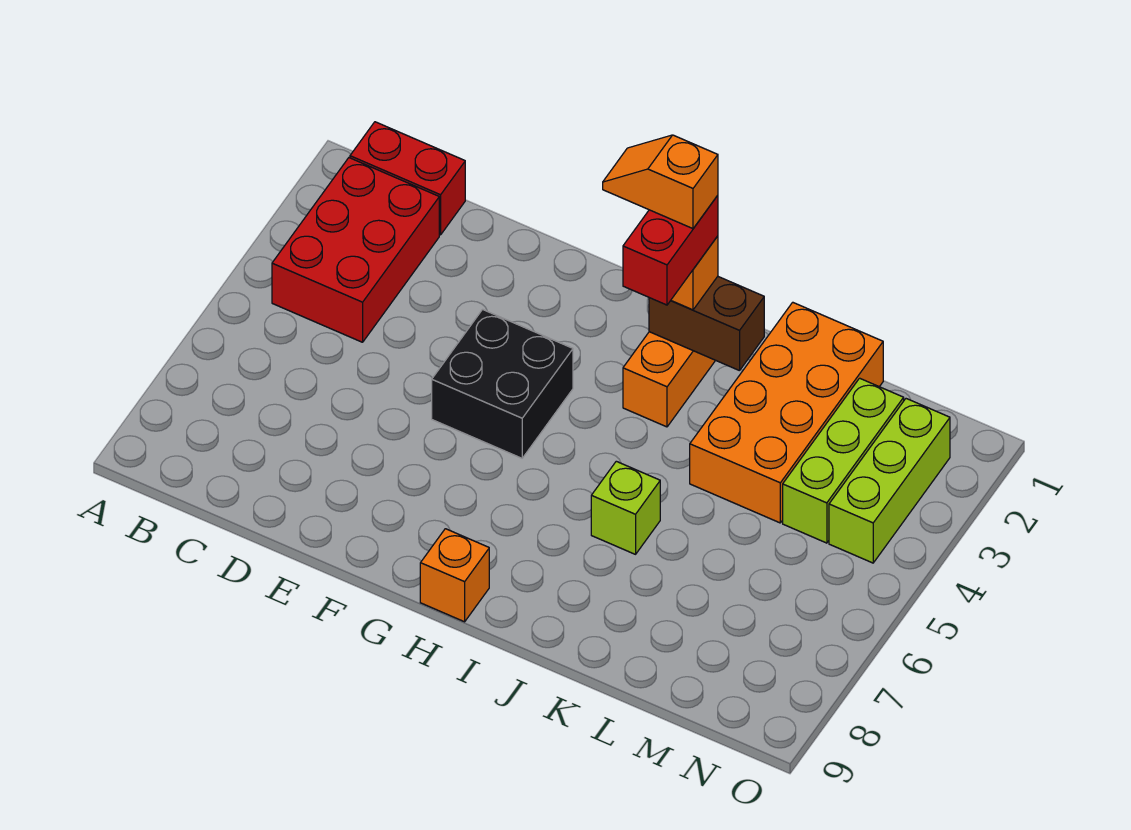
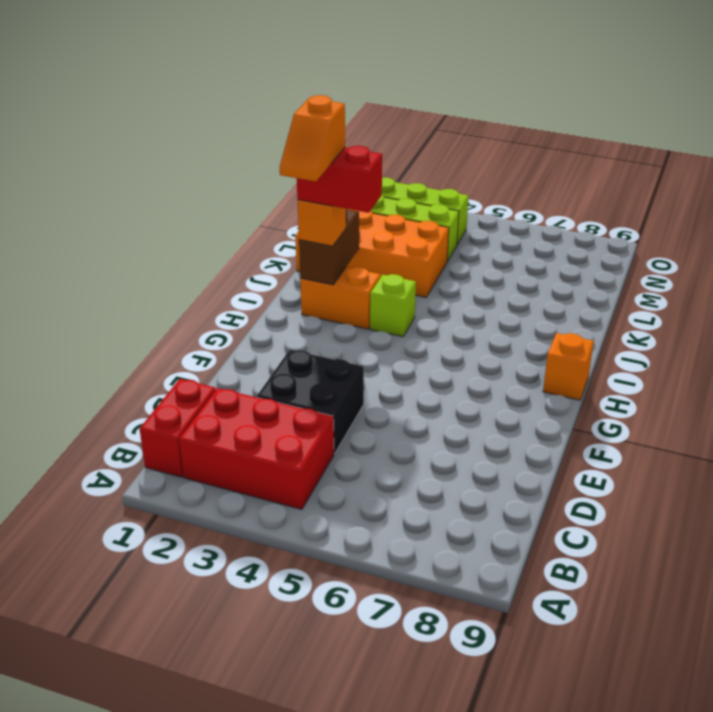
black 2x2 brick [432,309,573,458] -> black 2x2 brick moved to [257,350,364,453]
lime 1x1 brick [591,461,660,554] -> lime 1x1 brick moved to [370,274,416,337]

